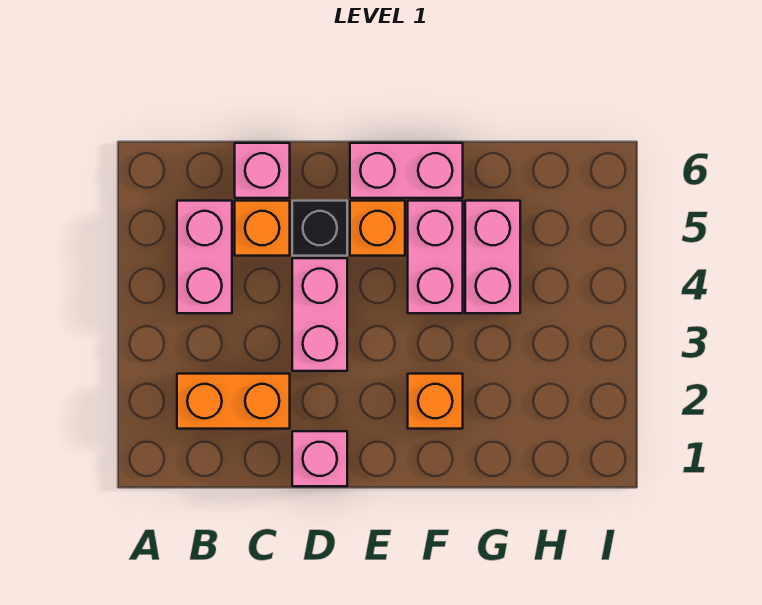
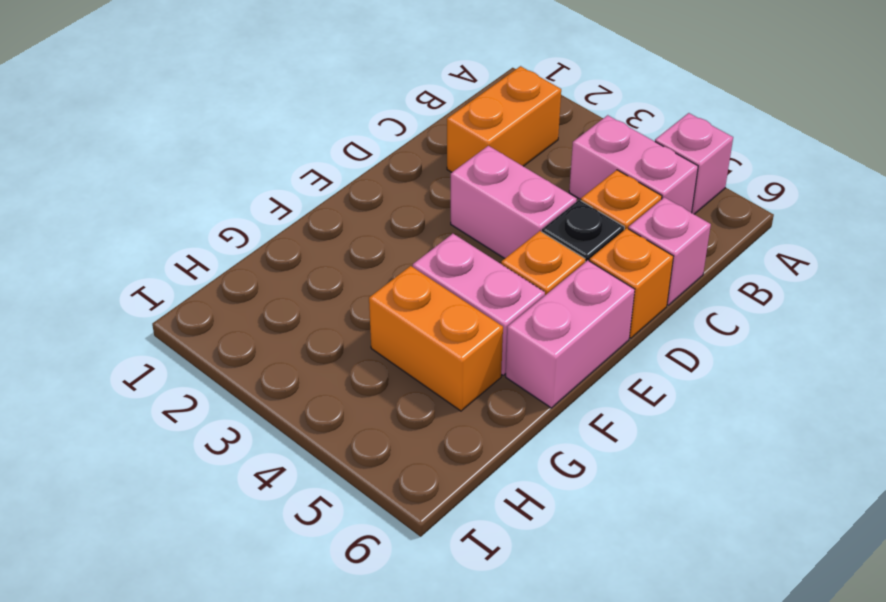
pink 1x1 brick [292,431,347,486] -> pink 1x1 brick moved to [655,113,733,214]
orange 1x1 brick [408,374,463,429] -> orange 1x1 brick moved to [590,228,674,338]
pink 1x2 brick [465,201,520,313] -> orange 1x2 brick [369,266,503,411]

